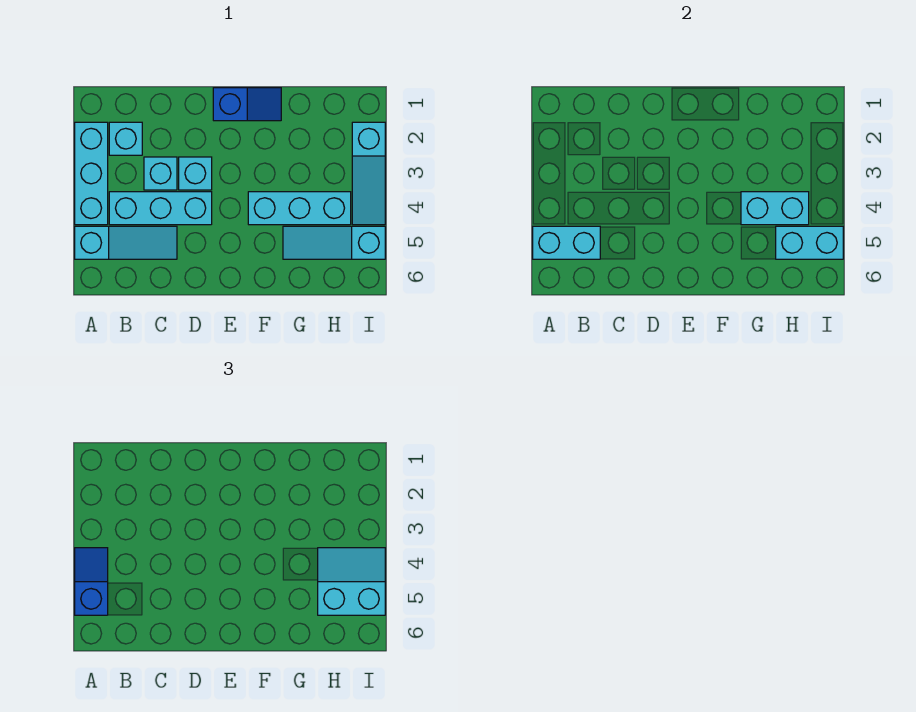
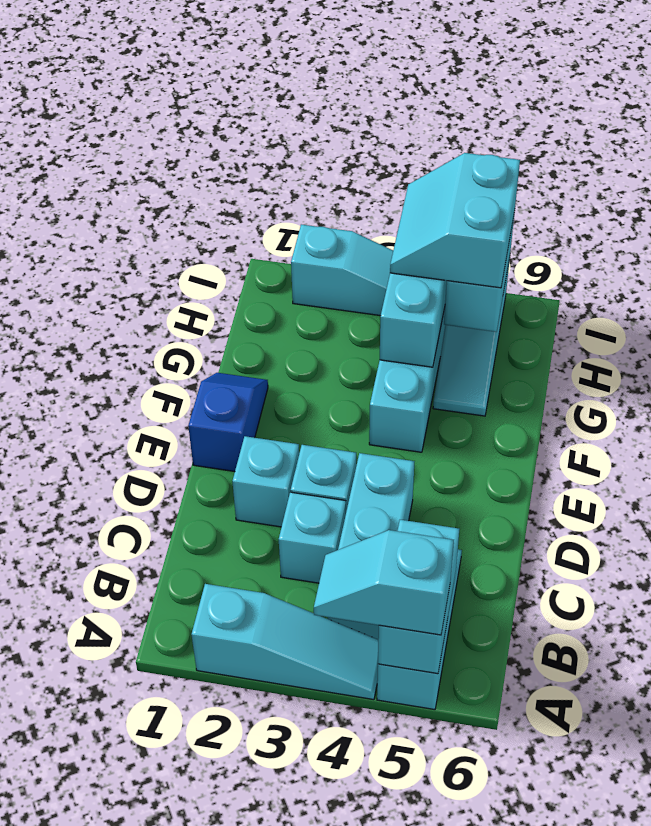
cyan 1x3 brick [75,122,108,225] -> cyan 1x3 slope [191,584,378,700]
blue 1x2 slope [75,548,108,615] -> cyan 1x2 slope [314,530,454,635]
cyan 1x1 brick [109,122,142,155] -> cyan 1x1 brick moved to [232,436,299,527]

